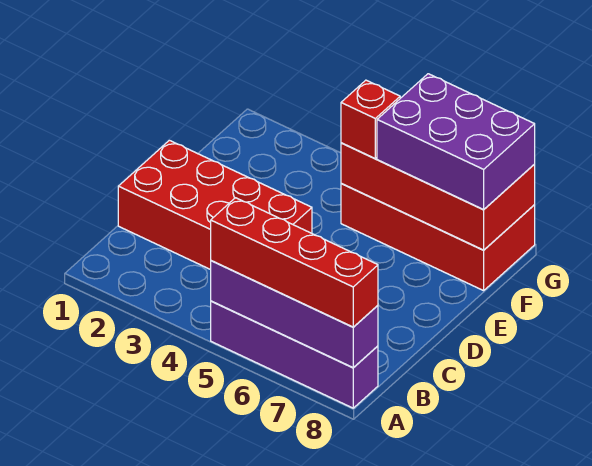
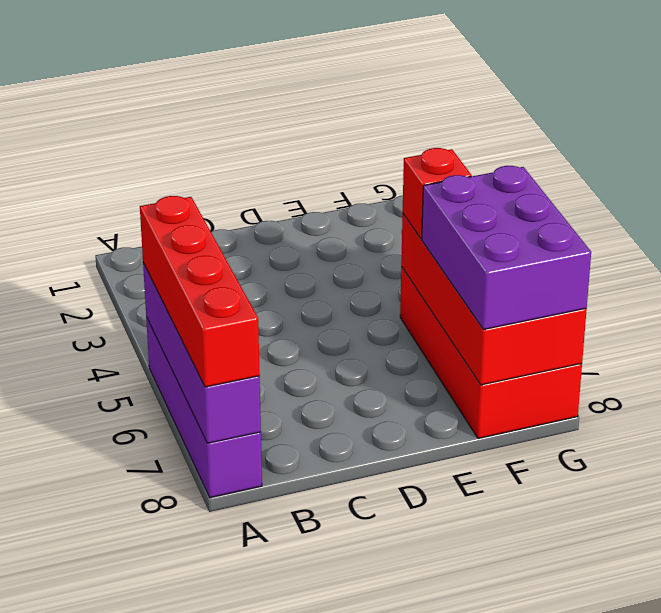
red 2x4 brick [118,140,312,270] -> none

